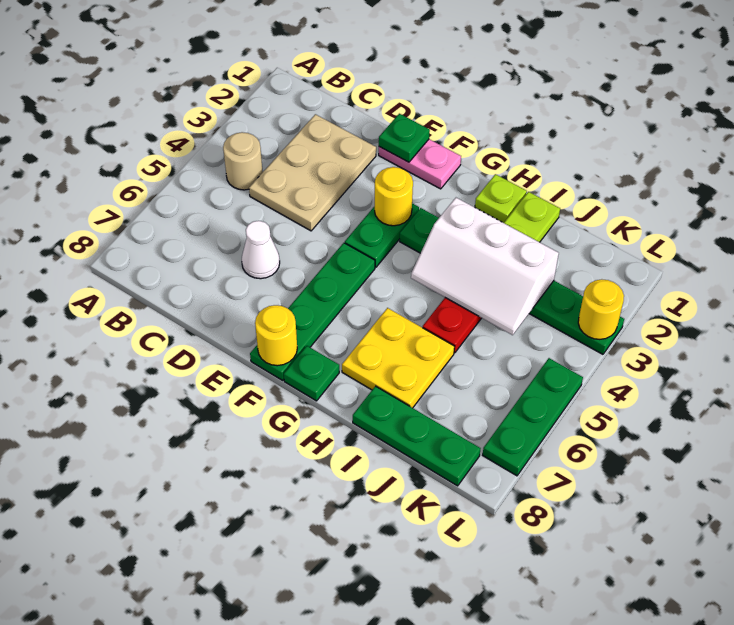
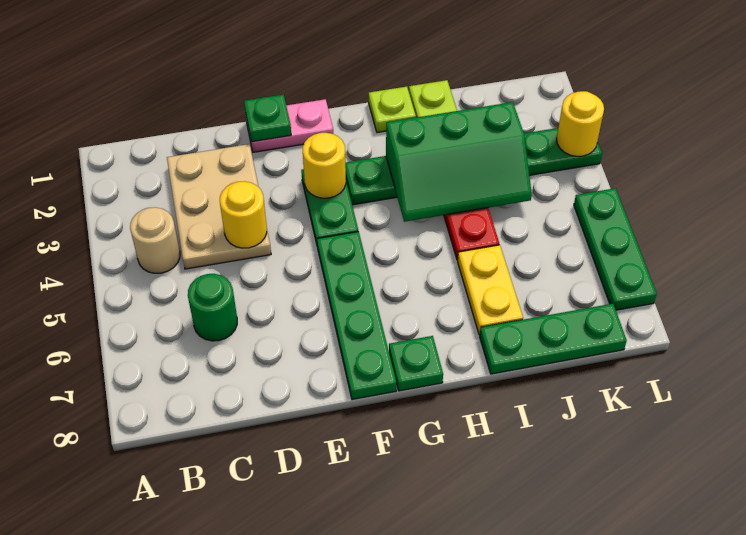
none -> green 1x1 round brick [188,274,237,341]
white 1x1 cone [242,221,280,279] -> none
yellow 1x1 round brick [255,305,297,366] -> yellow 1x1 round brick moved to [220,182,267,248]
white 2x3 slope [411,198,559,335] -> green 2x3 slope [386,102,532,222]
yellow 2x2 plate [342,308,454,408] -> yellow 1x2 plate [458,245,523,335]

